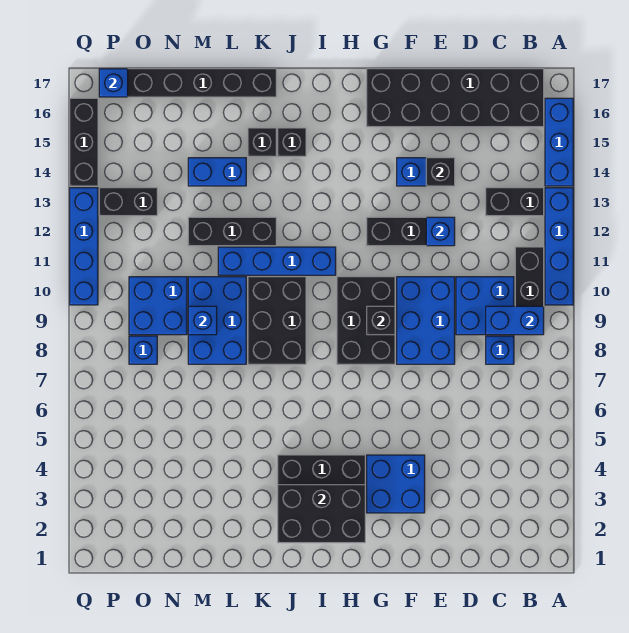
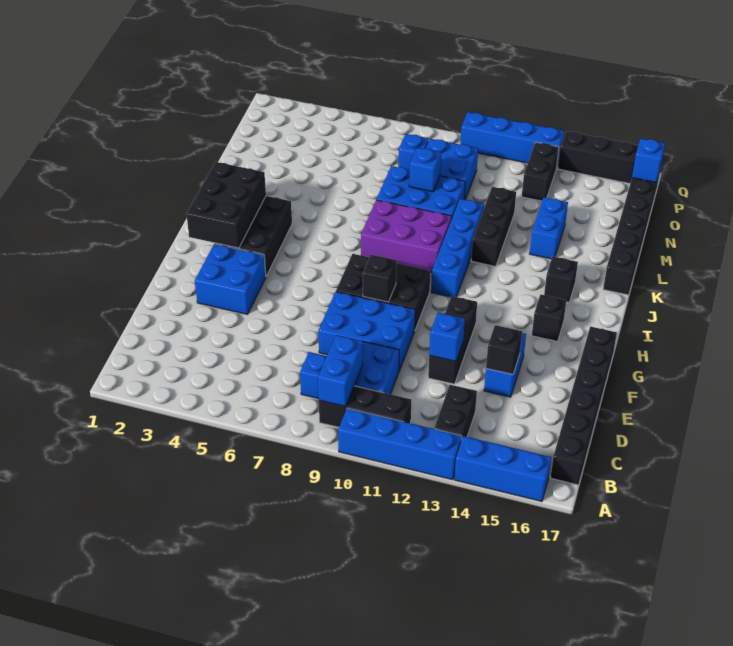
black 2x6 brick [367,69,544,127] -> black 1x6 brick [550,326,617,485]
black 2x3 brick [248,277,306,364] -> purple 2x3 brick [361,200,452,273]
black 1x1 brick [248,128,276,156] -> black 1x1 brick moved to [532,295,566,341]

